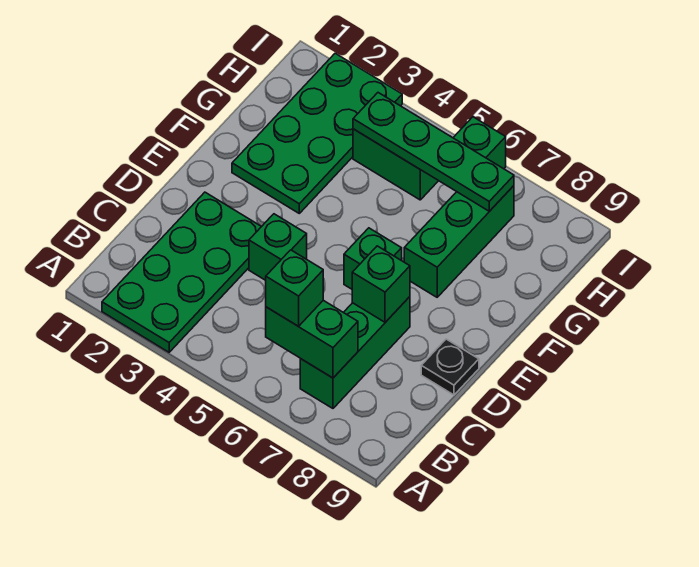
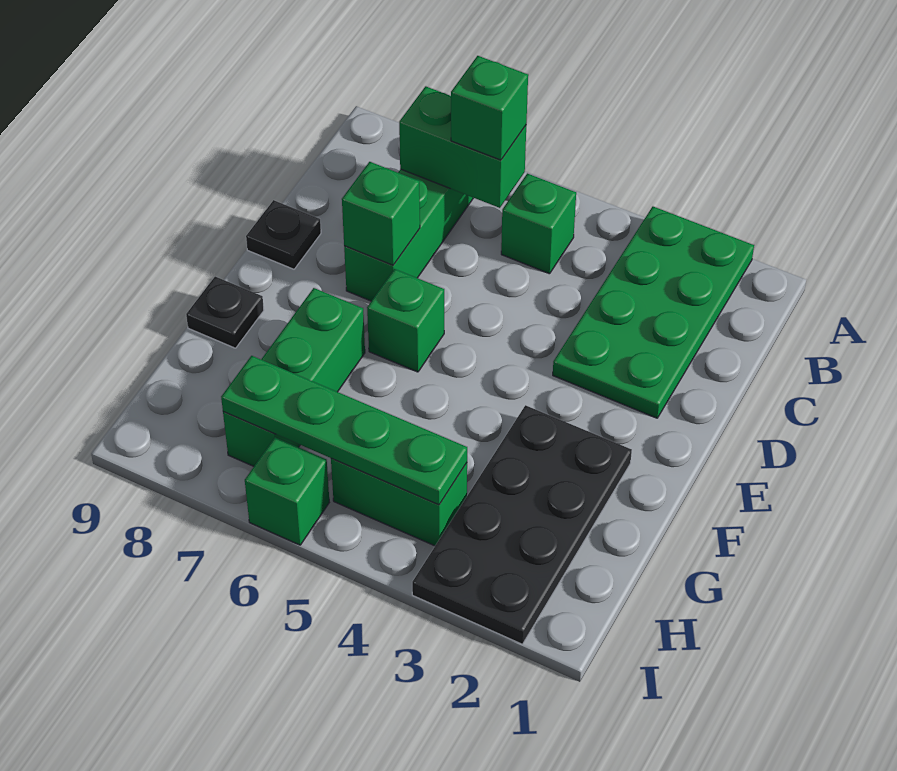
green 1x1 brick [249,214,307,280] -> green 1x1 brick moved to [501,173,576,274]
green 2x4 plate [232,53,402,213] -> black 2x4 plate [412,405,632,644]
none -> black 1x1 plate [186,276,264,348]

